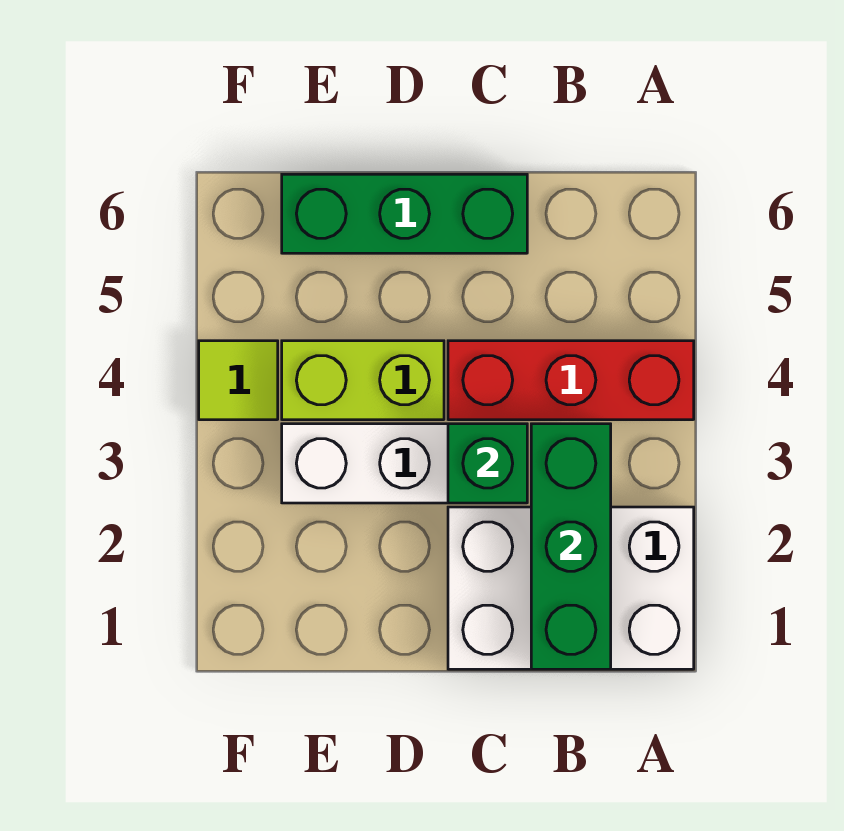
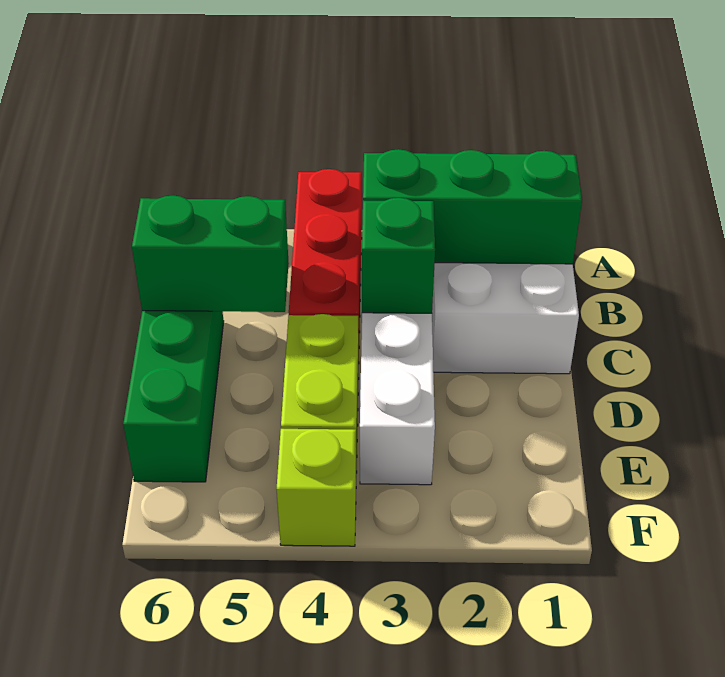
none -> green 1x2 brick [132,196,289,312]
lime 1x1 tile [199,341,278,420] -> lime 1x1 brick [277,429,356,546]

